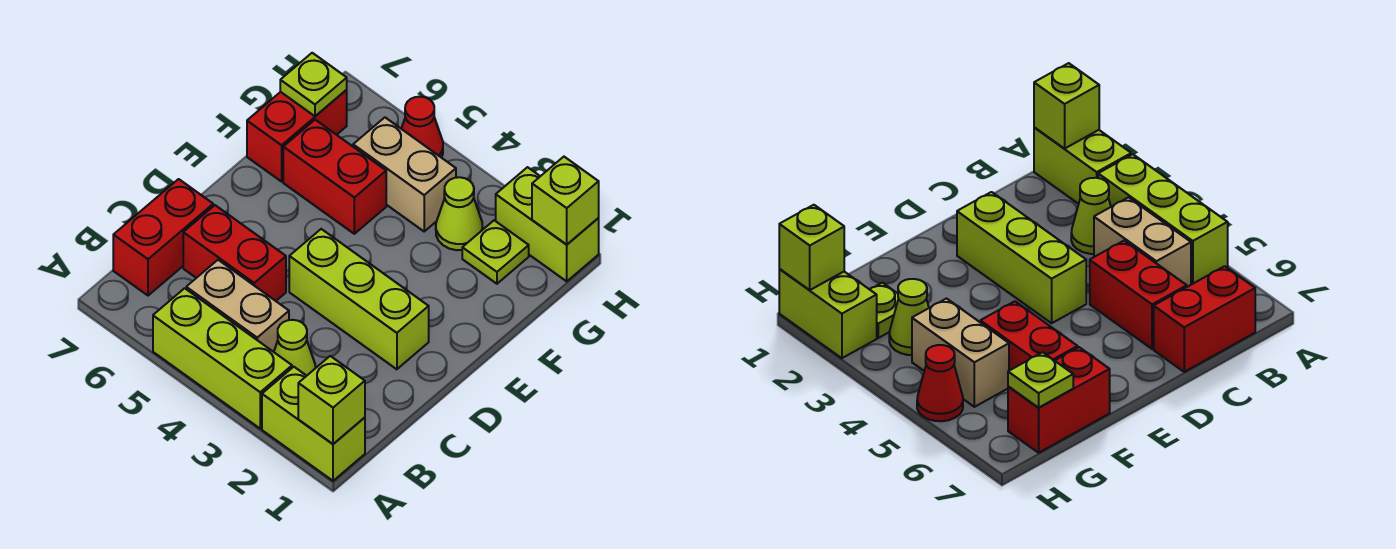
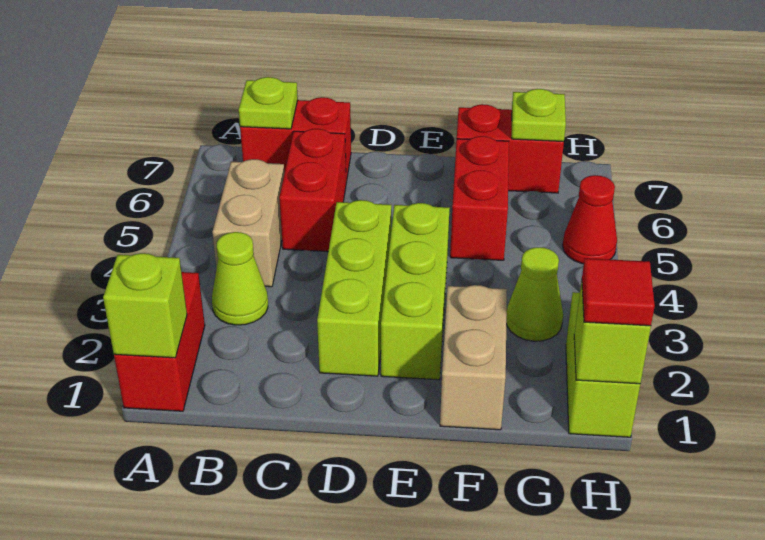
lime 1x2 brick [262,367,365,481] -> red 1x2 brick [114,272,205,411]
lime 1x3 brick [153,288,292,428] -> lime 1x3 brick moved to [381,203,450,380]
lime 1x1 plate [462,220,529,284] -> lime 1x1 plate moved to [239,77,298,129]
tan 1x2 brick [353,118,456,231] -> tan 1x2 brick moved to [440,285,507,430]
none -> red 1x1 tile [582,258,655,326]

